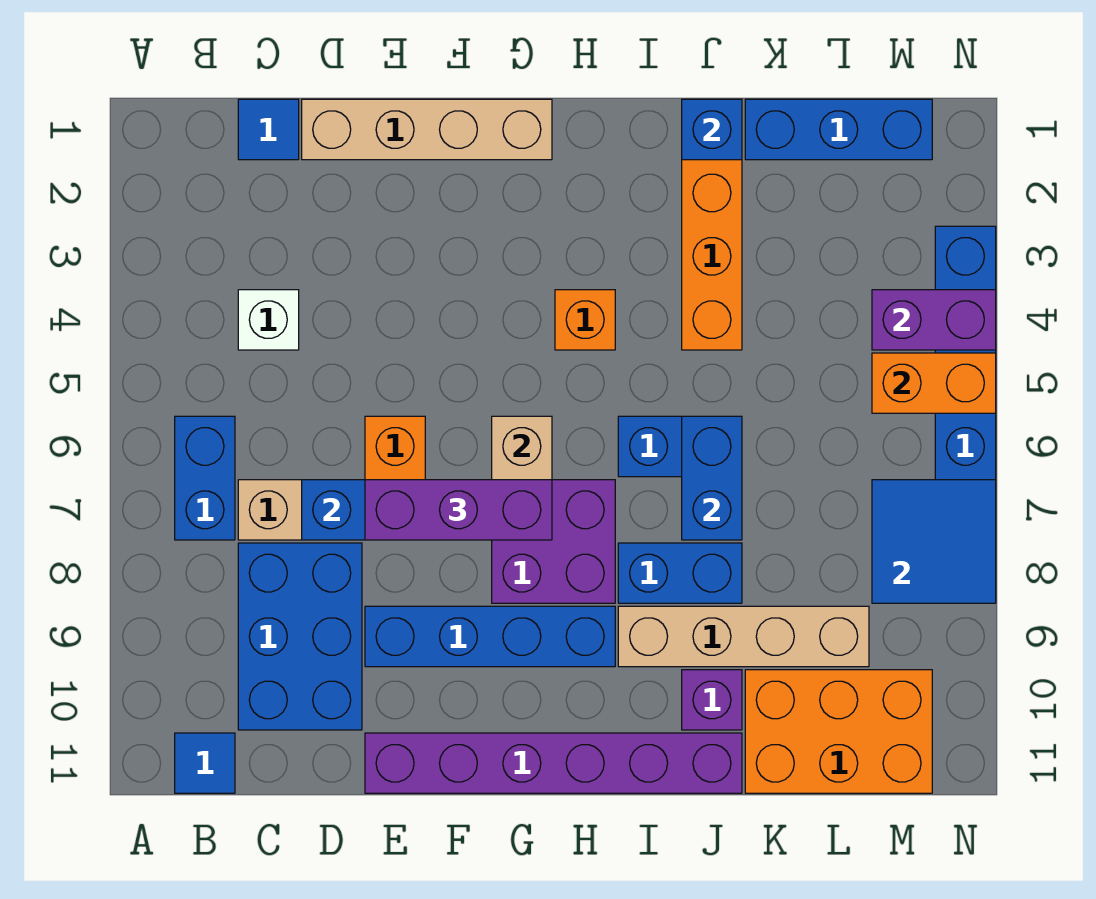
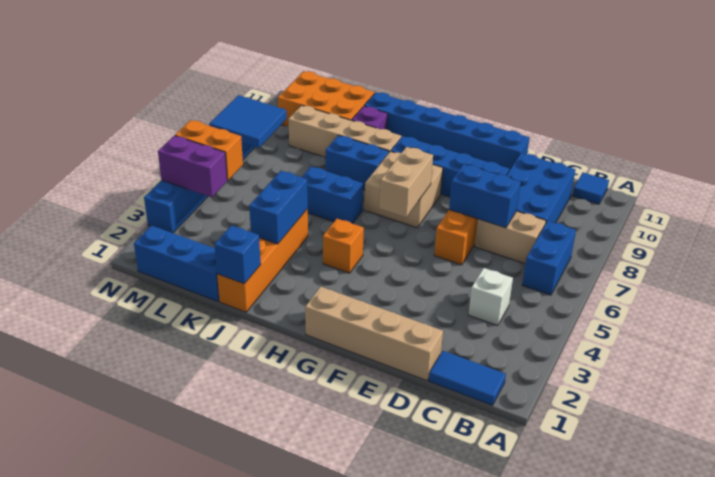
blue 1x1 tile [238,99,299,160] -> blue 1x2 tile [429,351,506,405]
purple 1x3 brick [365,480,552,540] -> none
purple 1x6 brick [365,733,742,793] -> blue 1x6 brick [364,92,529,171]
purple 2x2 brick [492,480,615,603] -> tan 2x2 brick [364,151,443,228]
blue 1x2 brick [682,416,742,540] -> blue 1x2 brick moved to [249,171,308,244]

